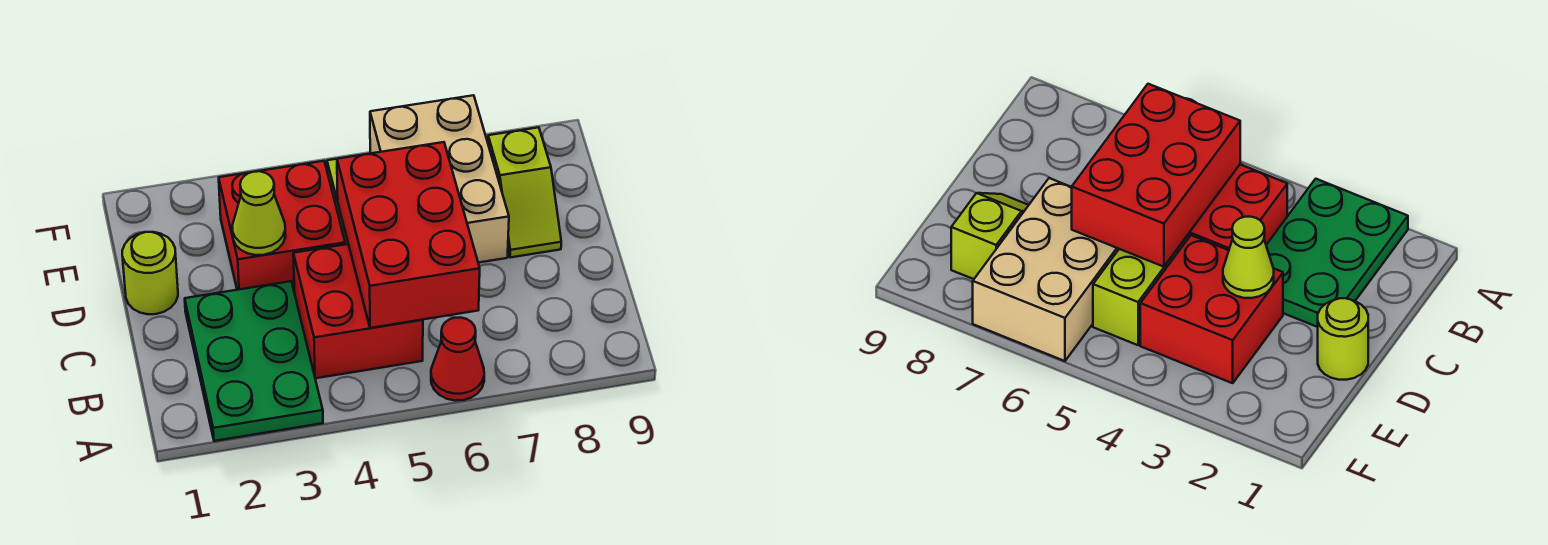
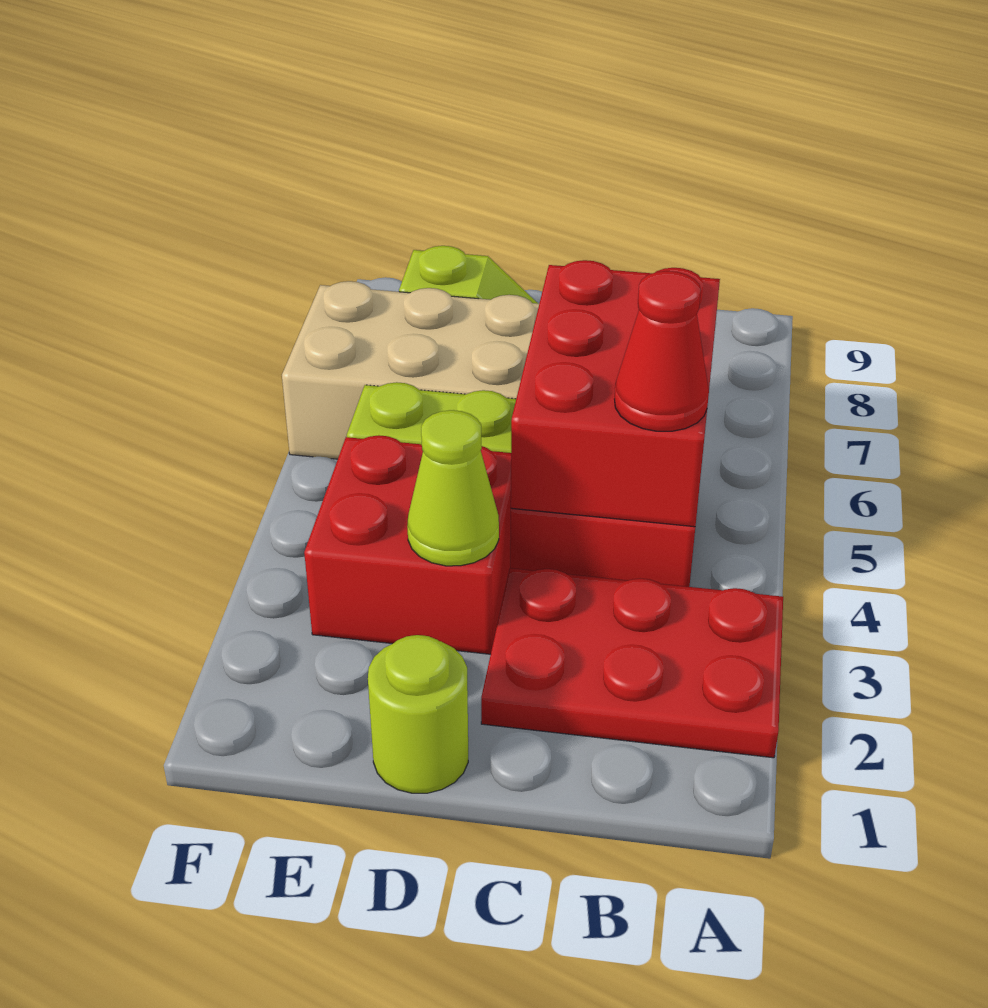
green 2x3 plate [185,281,323,441] -> red 2x3 plate [481,568,783,758]
red 1x1 cone [431,317,484,401] -> red 1x1 cone moved to [615,271,709,431]
red 2x3 brick [337,142,480,328] -> red 2x3 brick turned to [511,260,720,527]

